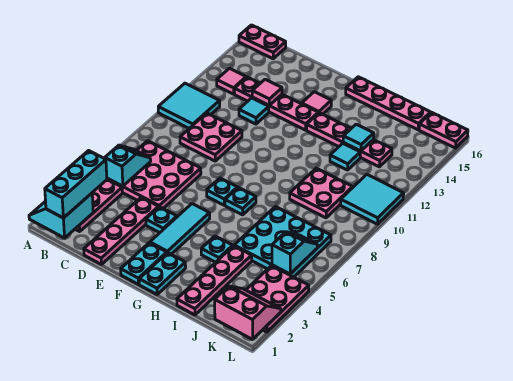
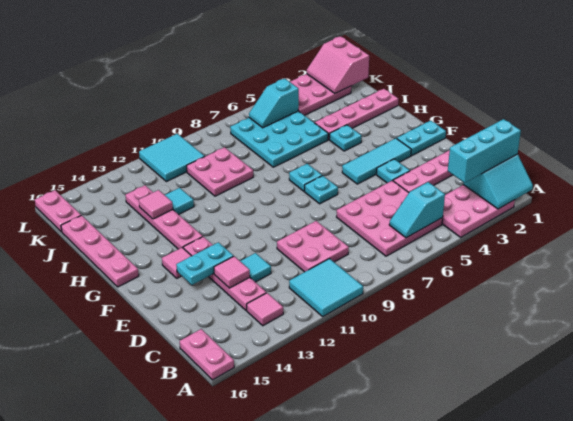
cyan 1x2 plate [139,253,186,294] -> cyan 1x2 plate moved to [176,242,234,285]
cyan 1x1 tile [343,124,374,151] -> pink 1x1 tile [139,190,173,219]

